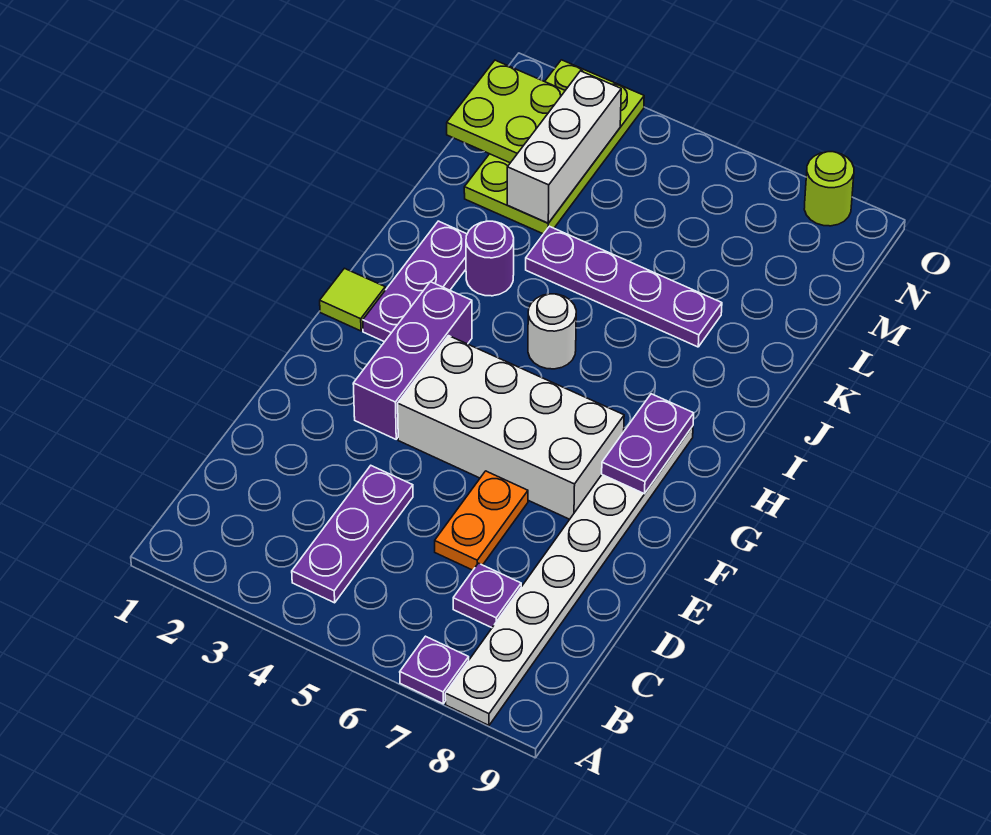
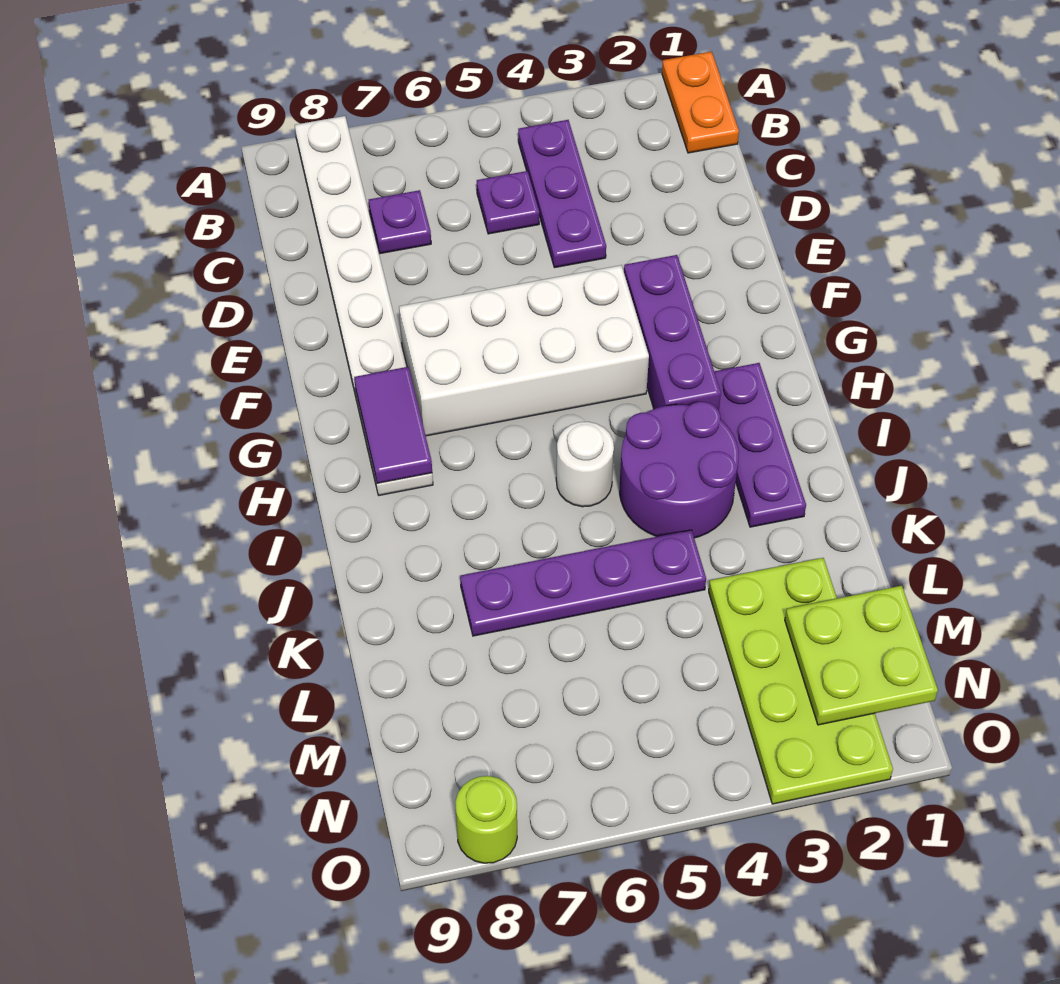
purple 1x1 plate [400,636,469,704] -> purple 1x1 plate moved to [477,171,539,234]
orange 1x2 plate [435,471,528,570] -> orange 1x2 plate moved to [662,52,739,153]
purple 1x2 plate [602,394,694,494] -> purple 1x2 tile [354,367,432,483]
lime 1x1 tile [320,268,385,331] -> none
purple 1x1 round brick [466,221,514,296] -> purple 2x2 round brick [620,402,739,538]
white 1x3 brick [507,71,621,223] -> none

